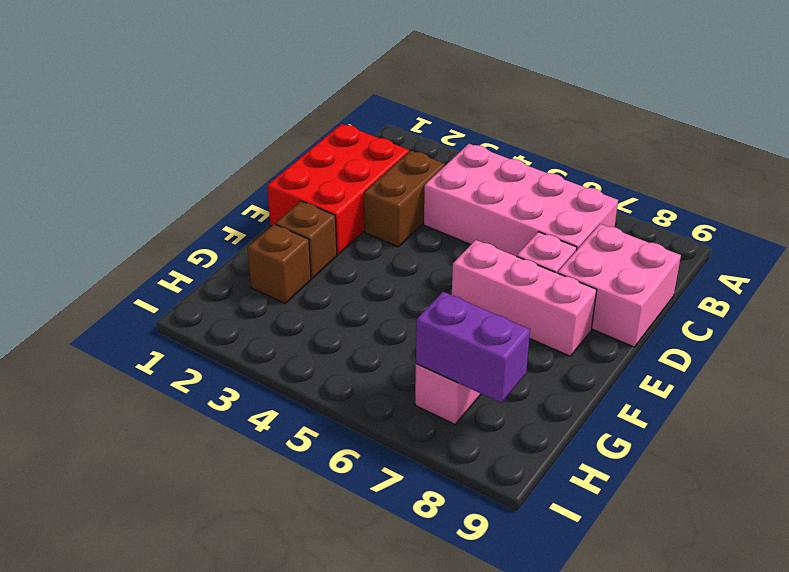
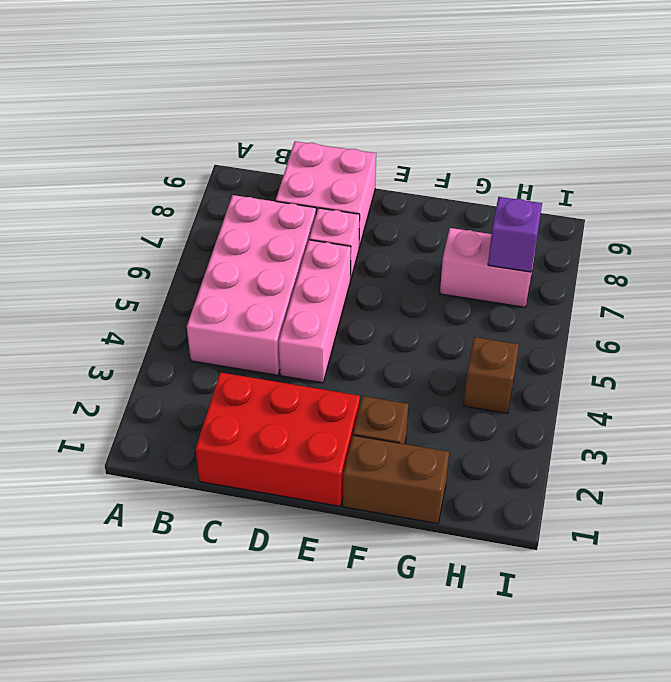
brown 1x2 brick [364,151,445,247] -> brown 1x2 brick moved to [343,435,449,524]
pink 1x3 brick [452,240,597,356] -> pink 1x3 brick moved to [279,240,351,383]
brown 1x1 brick [247,224,311,303] -> brown 1x1 brick moved to [464,337,519,414]
purple 1x2 brick [416,292,530,403] -> purple 1x1 brick [488,197,542,272]

